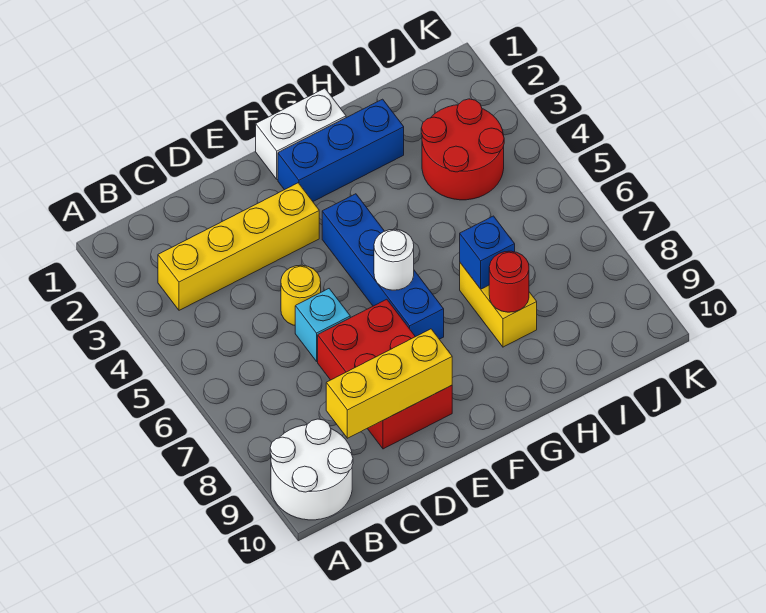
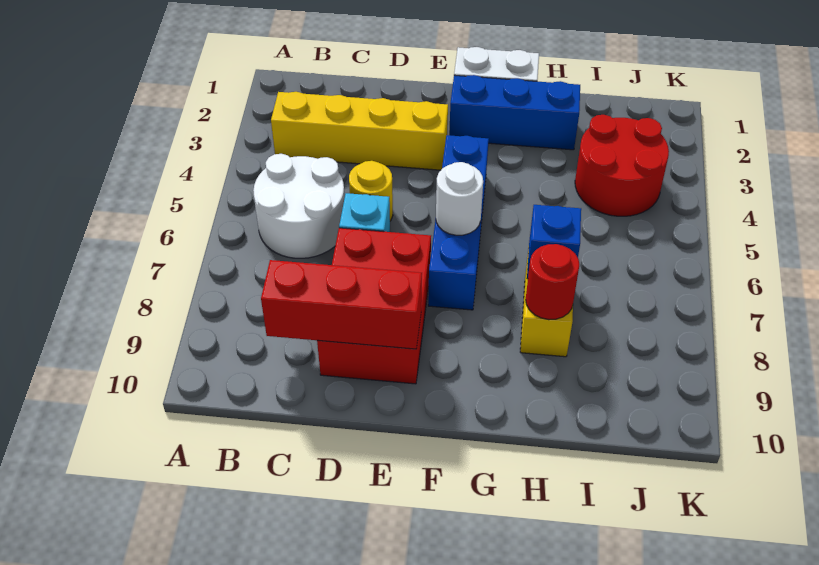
white 2x2 round brick [270,419,353,520] -> white 2x2 round brick moved to [253,154,345,258]
yellow 1x3 brick [326,329,452,438] -> red 1x3 brick [261,260,422,349]

